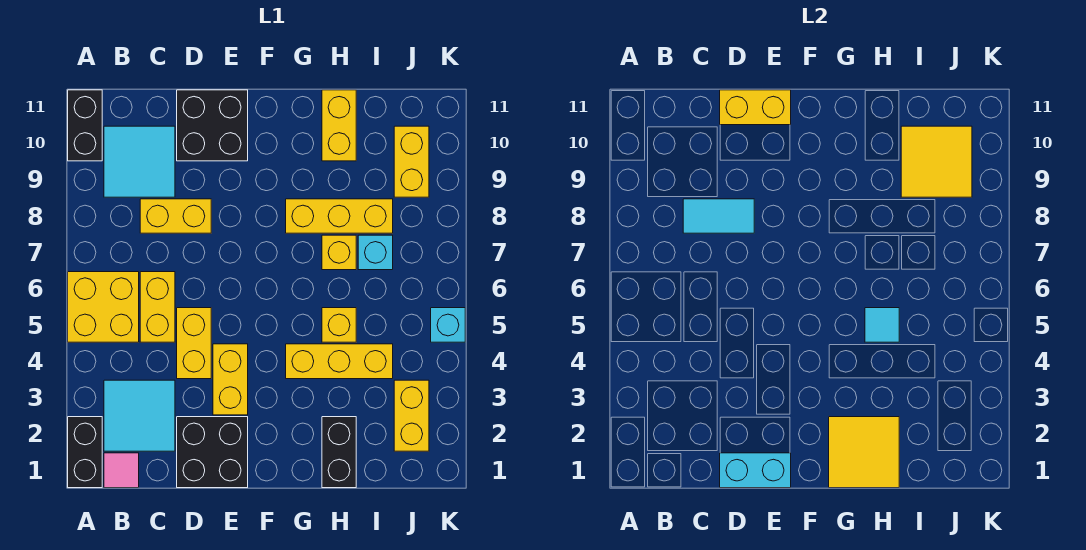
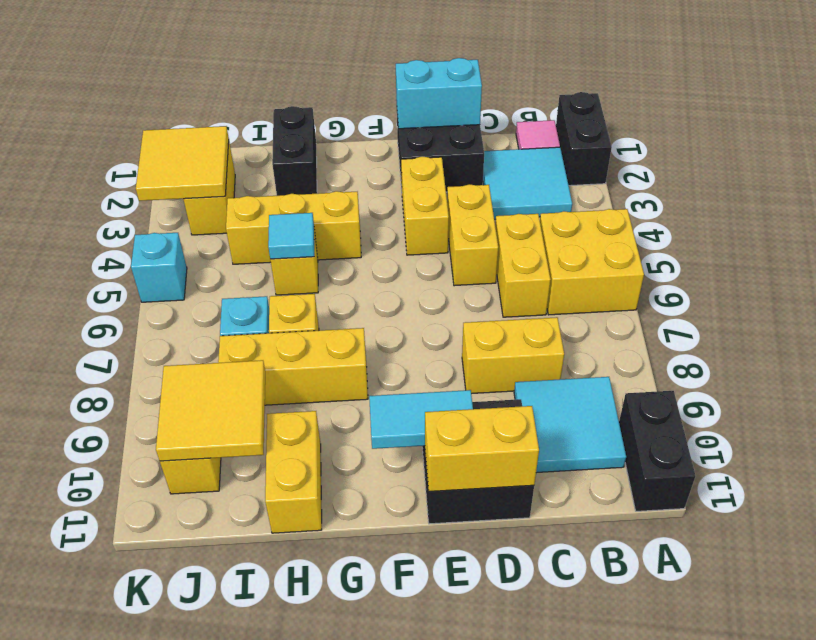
cyan 1x2 tile [683,199,754,233] -> cyan 1x2 tile moved to [369,390,473,449]
yellow 2x2 tile [829,417,899,488] -> yellow 2x2 tile moved to [136,126,229,201]

